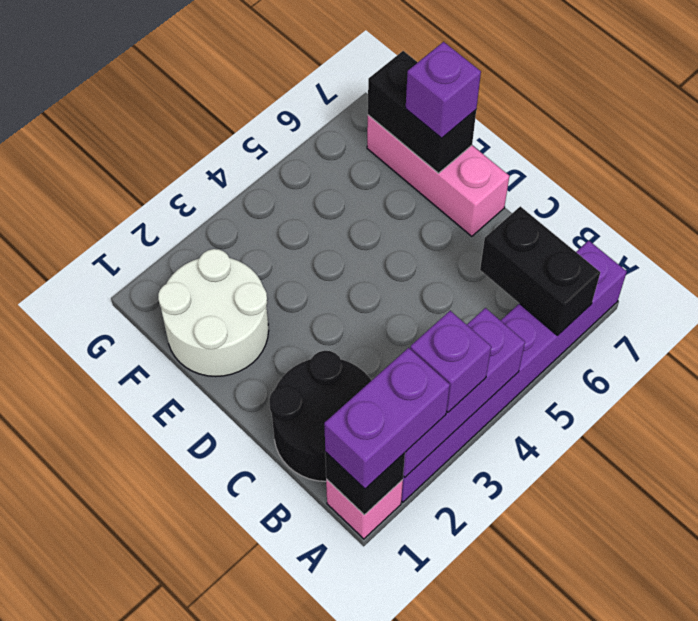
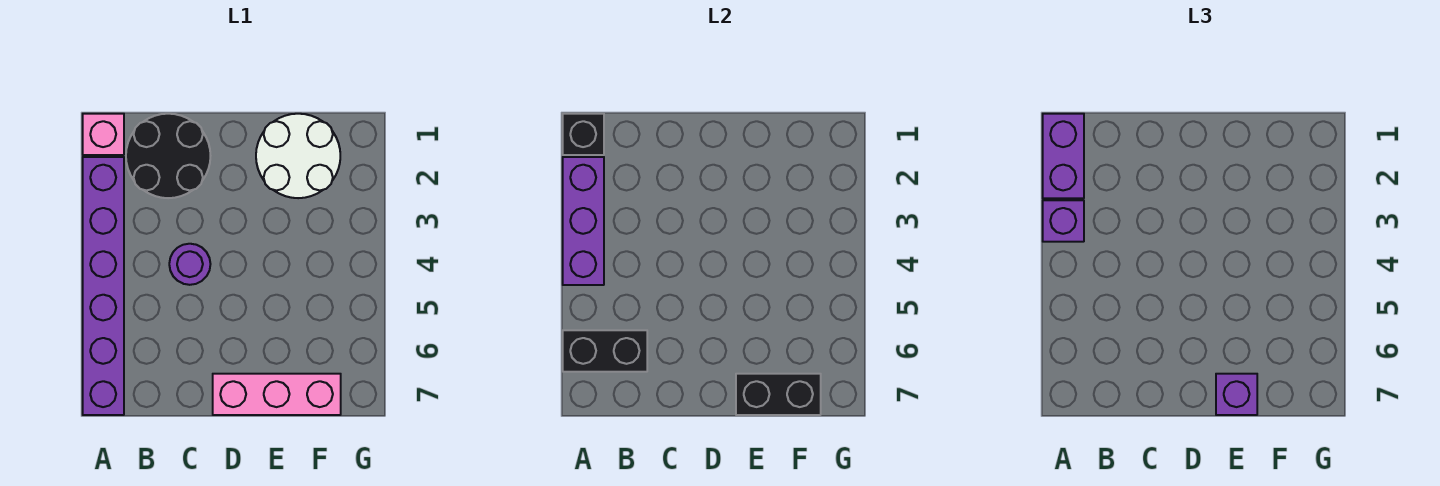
none -> purple 1x1 round brick [169,244,210,285]

